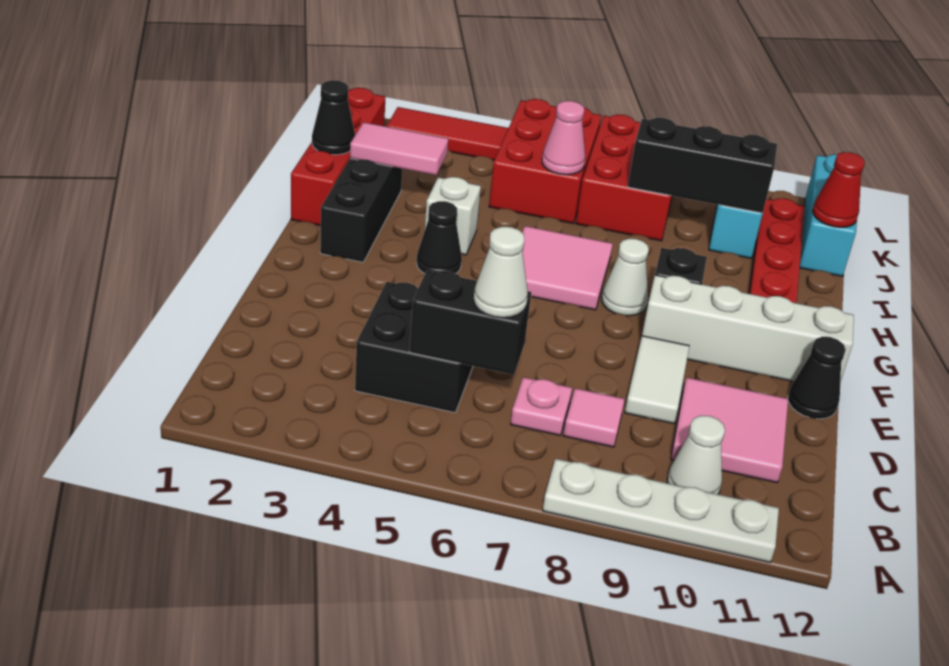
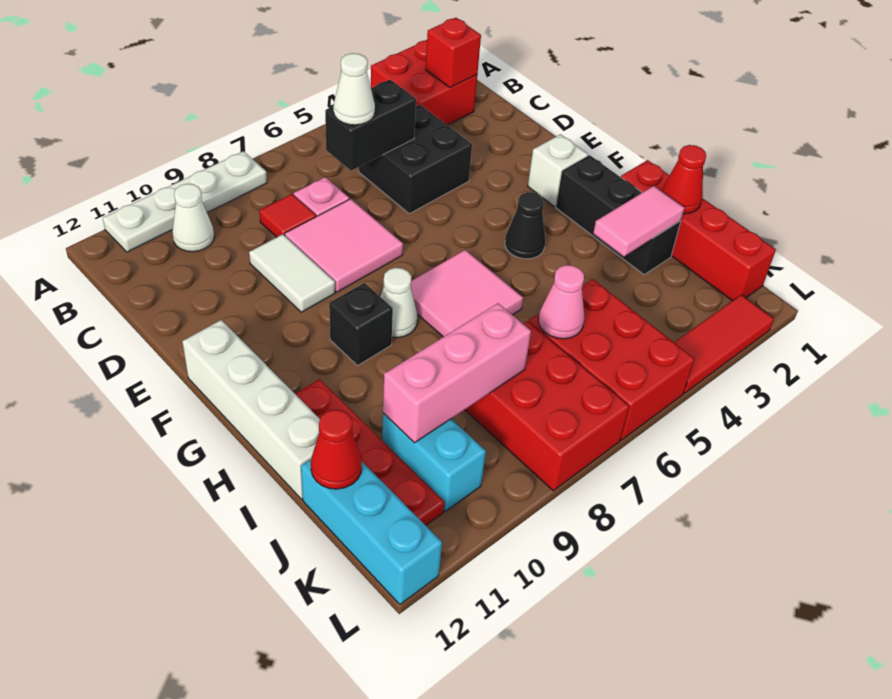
none -> red 2x2 brick [371,40,477,125]
none -> red 1x1 brick [426,18,481,87]
pink 1x1 tile [563,388,625,447] -> red 1x1 tile [259,194,316,237]
pink 2x2 tile [671,378,788,483] -> pink 2x2 tile moved to [285,199,403,292]
black 1x1 cone [788,337,846,419] -> none
white 1x4 brick [642,275,854,382] -> white 1x4 brick turned to [182,320,320,499]
white 1x1 brick [425,177,481,255] -> white 1x1 brick moved to [528,134,588,207]
black 1x1 cone [312,80,355,155] -> red 1x1 cone [662,145,706,214]
black 1x3 brick [628,118,777,213] -> pink 1x3 brick [383,303,531,443]

